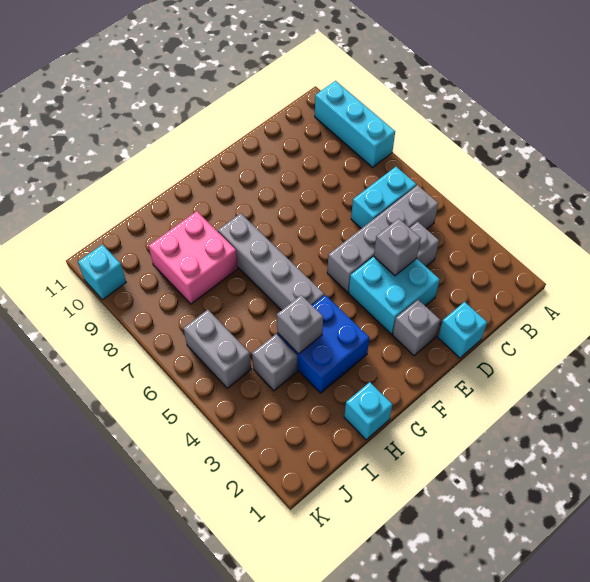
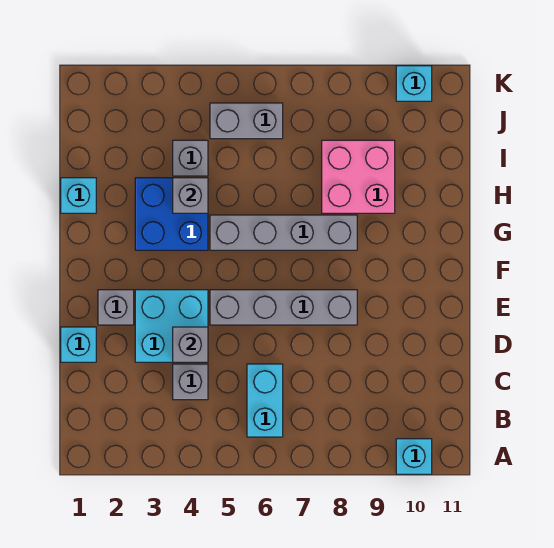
cyan 1x3 brick [315,81,395,167] -> cyan 1x1 brick [396,439,432,474]
grey 1x4 brick [327,185,438,292] -> grey 1x4 brick turned to [210,290,357,325]

